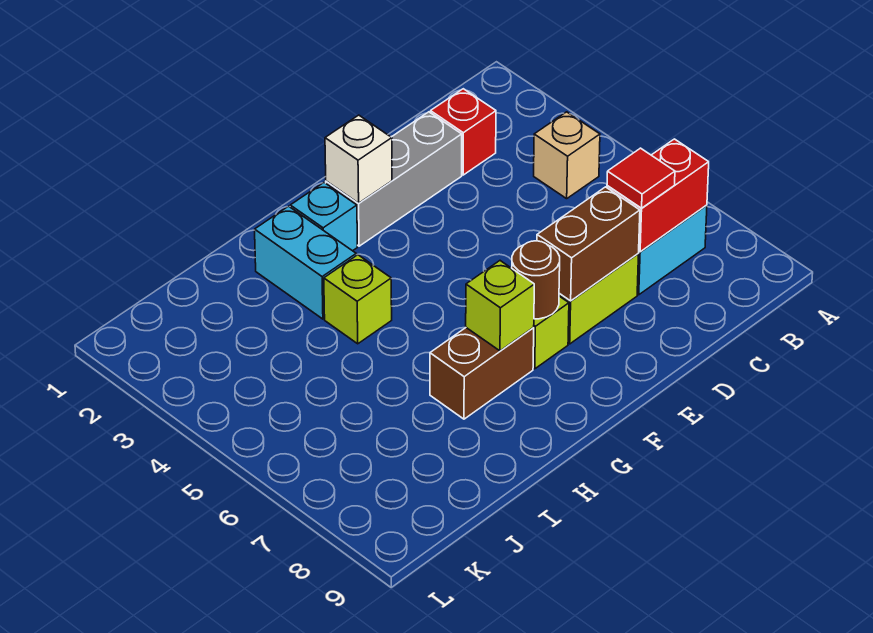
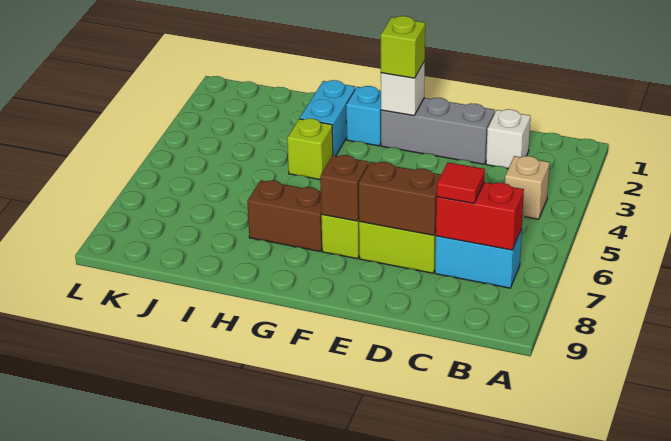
red 1x1 brick [431,89,496,175] -> white 1x1 brick [486,109,530,169]
brown 1x1 round brick [512,241,560,319] -> brown 1x1 brick [320,155,369,221]
lime 1x1 brick [466,261,534,351] -> lime 1x1 brick moved to [381,16,425,78]

